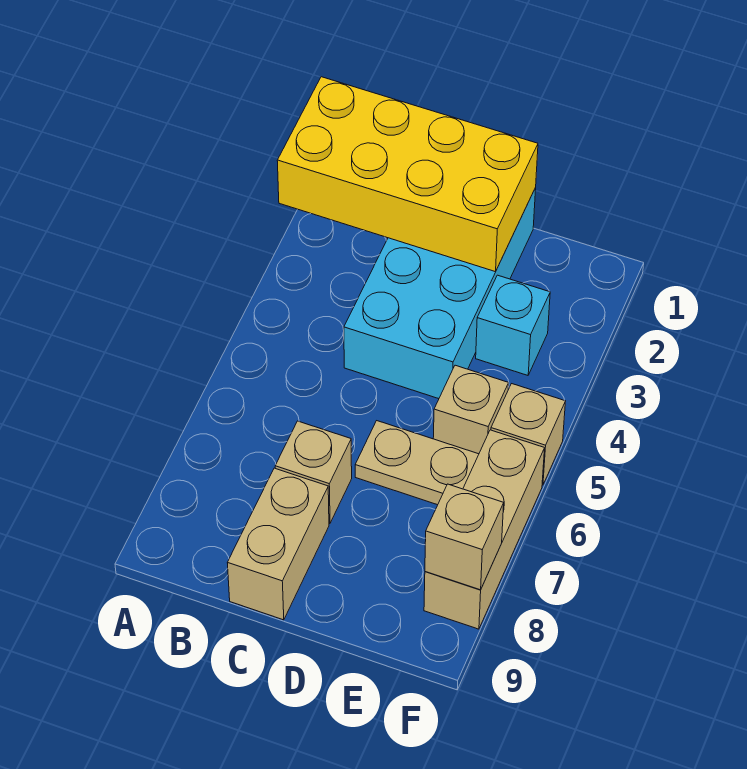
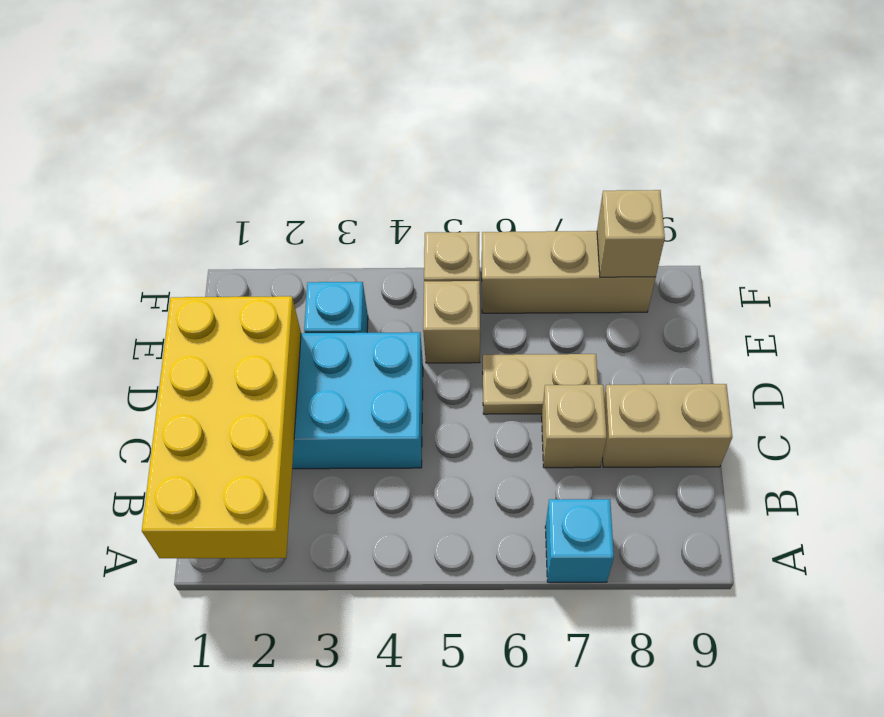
none -> cyan 1x1 brick [545,499,614,582]
tan 1x2 plate [355,421,479,505] -> tan 1x2 plate turned to [483,354,598,414]

